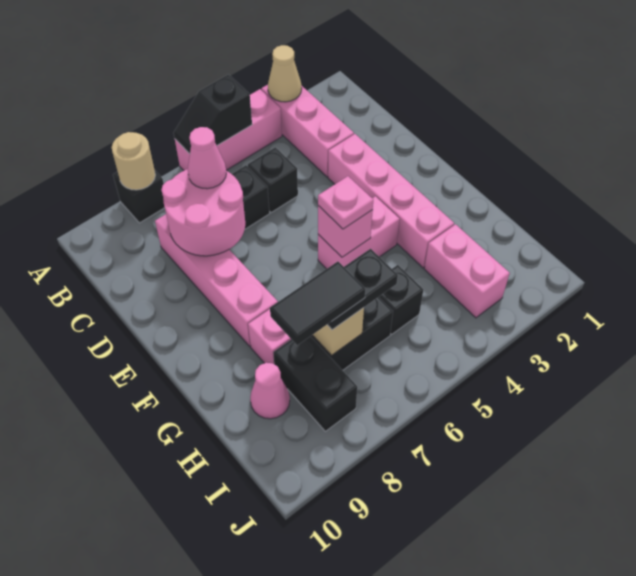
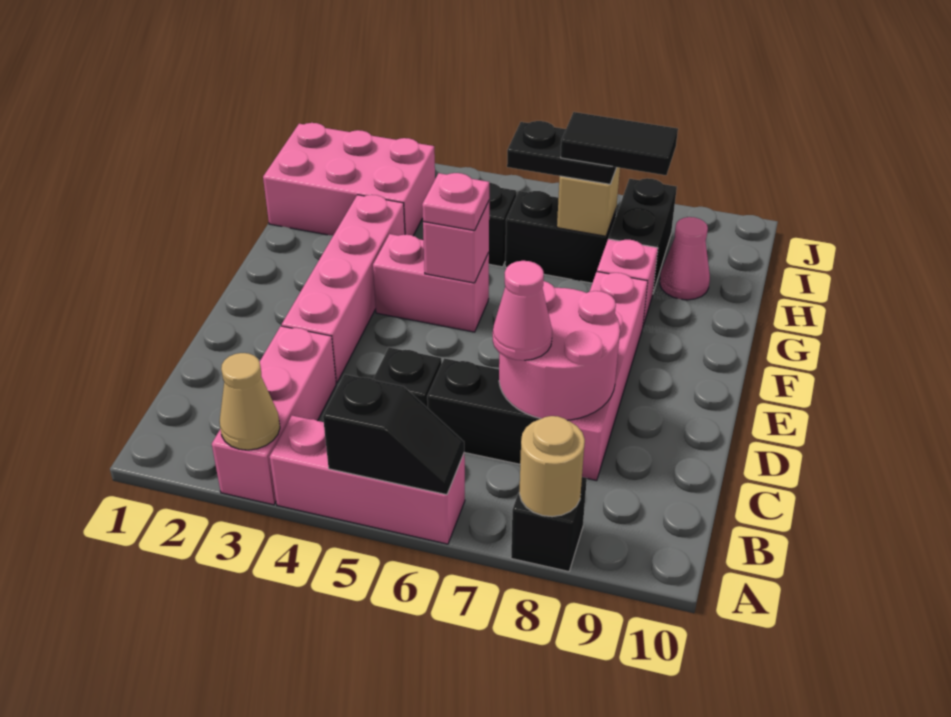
pink 1x2 brick [424,224,510,318] -> pink 2x3 brick [263,123,435,236]

